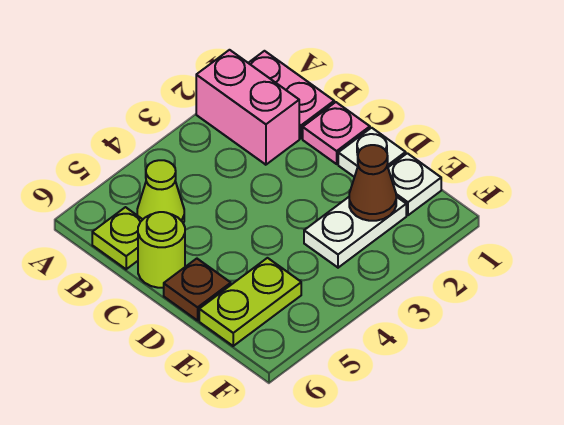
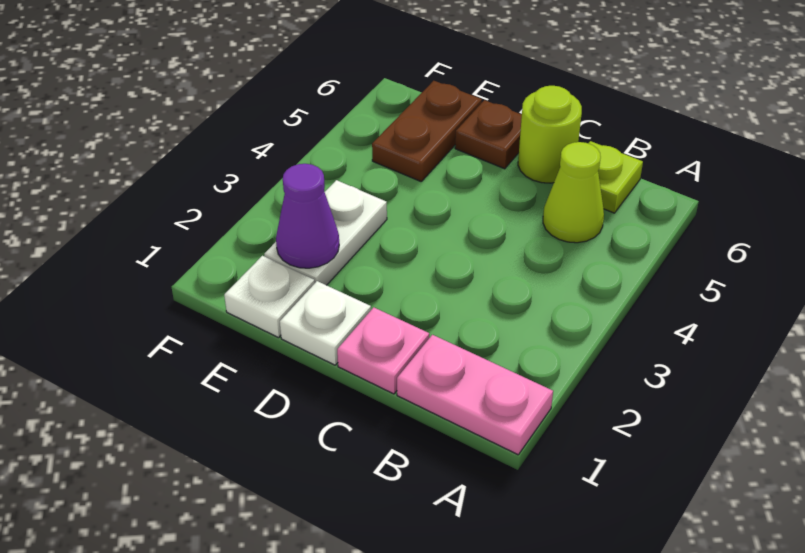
pink 1x2 brick [196,50,299,165] -> none
brown 1x1 cone [349,145,396,221] -> purple 1x1 cone [276,164,339,268]
lime 1x2 plate [199,258,301,346] -> brown 1x2 plate [372,81,482,181]

